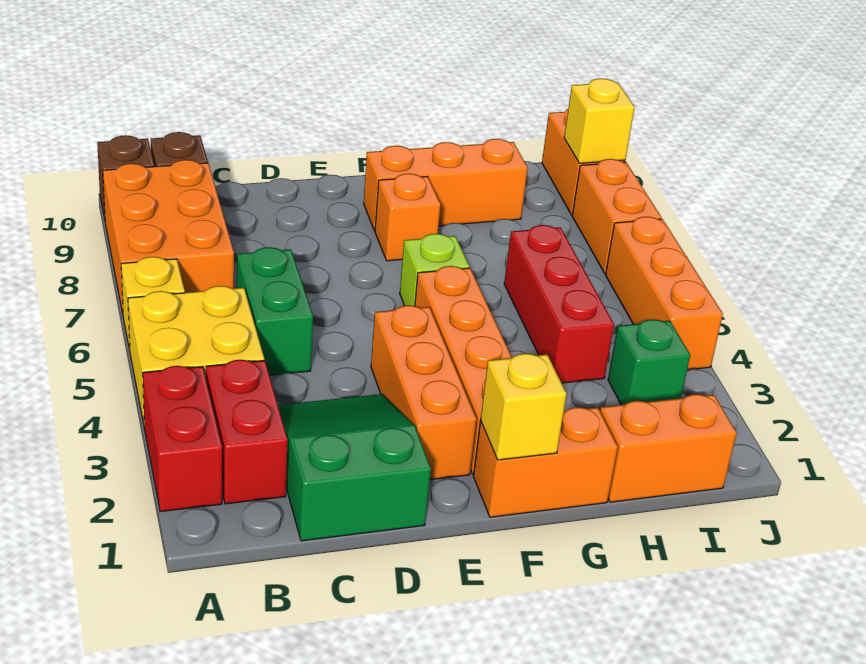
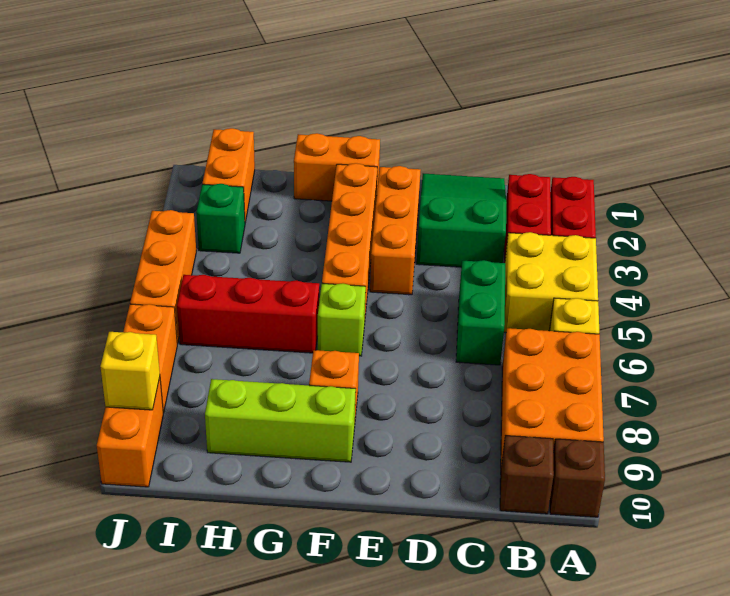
green 2x3 slope [278,394,431,541] -> green 2x3 slope turned to [417,173,507,267]
yellow 1x1 brick [481,354,567,460] -> none
orange 1x3 brick [364,139,528,231] -> lime 1x3 brick [205,379,356,462]
orange 1x2 brick [600,394,737,502] -> orange 1x2 brick turned to [202,128,255,223]
red 1x3 brick [504,225,614,383] -> red 1x3 brick turned to [177,275,319,353]

